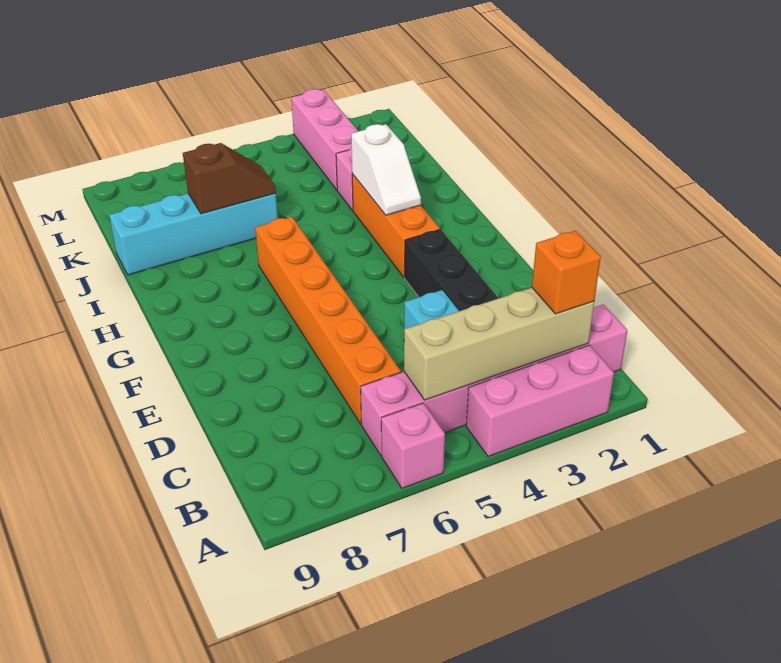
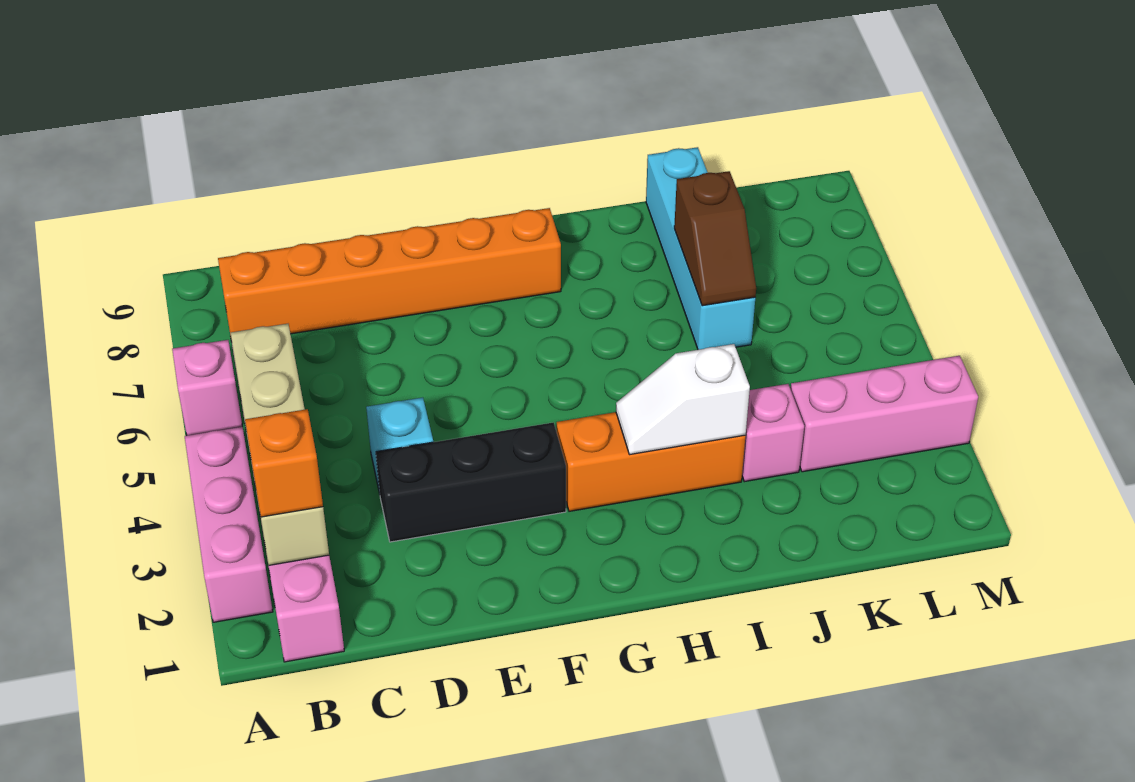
orange 1x6 brick [255,217,401,424] -> orange 1x6 brick moved to [218,208,561,342]

